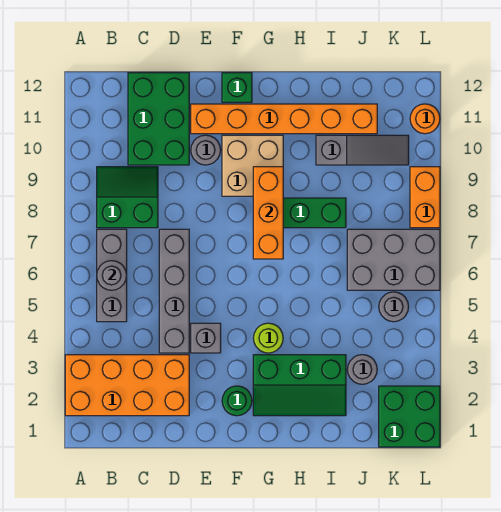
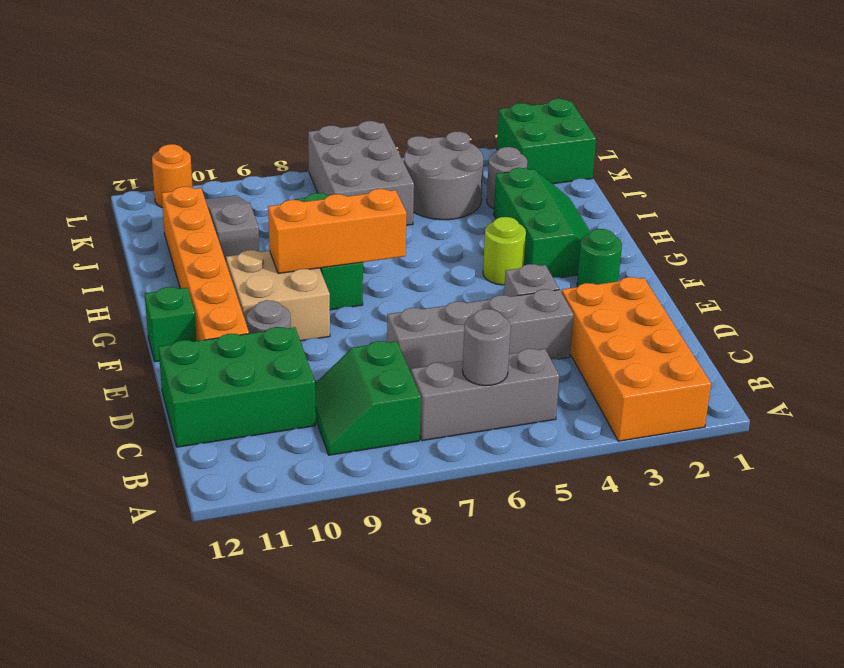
grey 1x1 round brick [379,292,409,322] -> grey 2x2 round brick [404,132,484,220]
orange 1x2 brick [410,167,440,228] -> none

